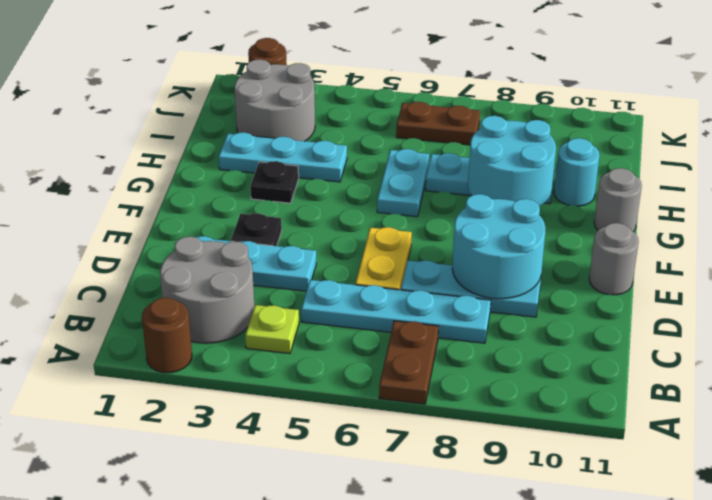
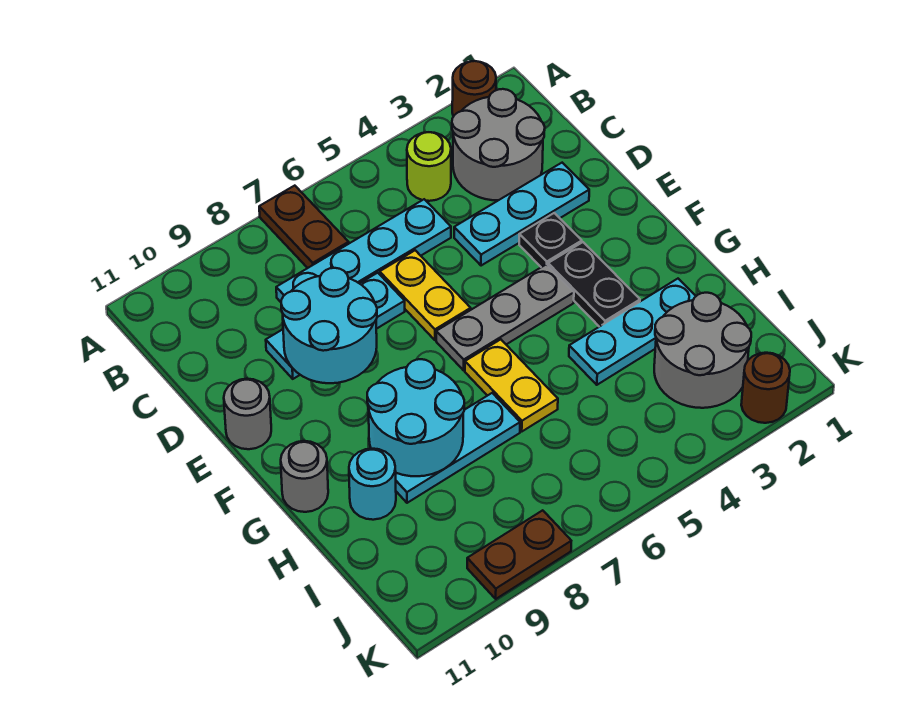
lime 1x1 plate [245,305,299,353] -> lime 1x1 round brick [407,132,451,201]
none -> grey 1x3 plate [436,264,574,370]
black 1x1 plate [250,161,299,203] -> black 1x2 plate [548,242,640,327]
cyan 1x2 plate [377,149,429,217] -> yellow 1x2 plate [465,339,558,431]
brown 1x2 plate [396,102,480,145] -> brown 1x2 plate moved to [467,510,571,599]

